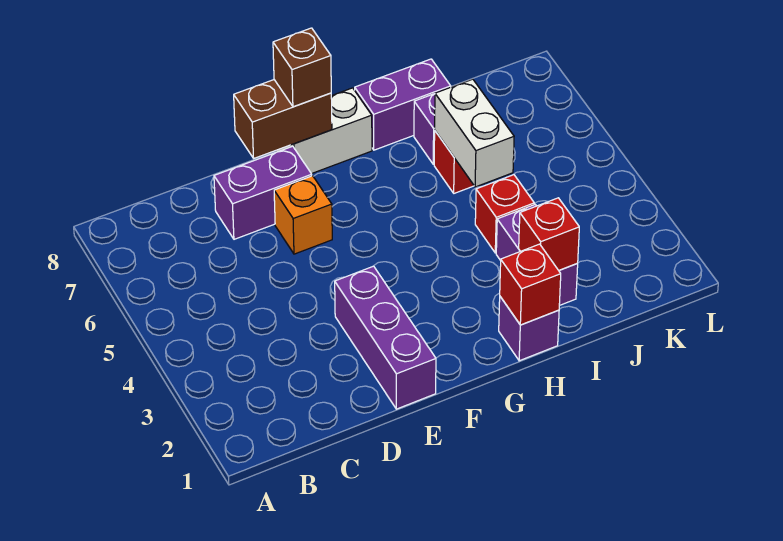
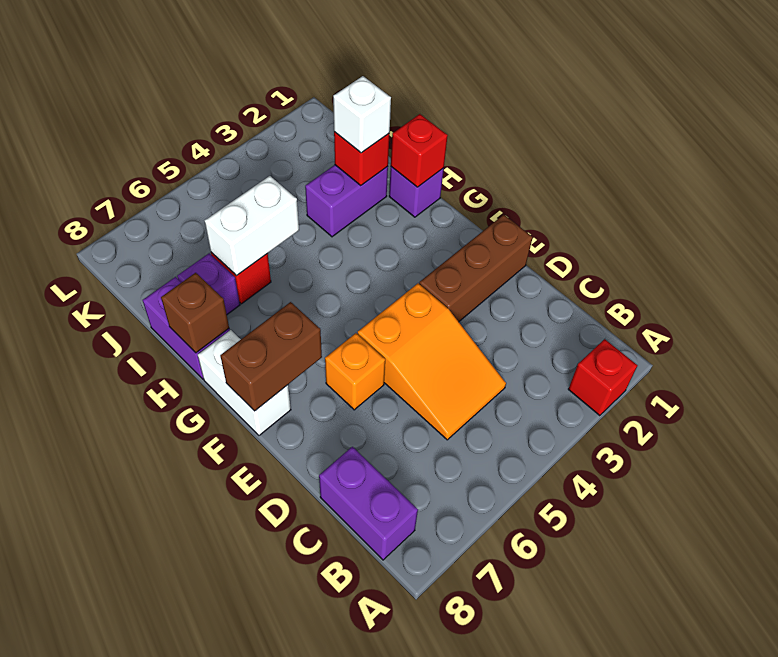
none -> orange 2x3 slope [358,283,506,440]
purple 1x2 brick [214,146,312,239] -> purple 1x2 brick moved to [319,447,418,560]
purple 1x3 brick [335,266,436,409] -> brown 1x3 brick [419,215,533,322]
brown 1x2 brick [234,80,332,158] -> brown 1x2 brick turned to [220,302,322,411]
brown 1x1 brick [273,28,331,107] -> brown 1x1 brick moved to [161,273,229,353]
none -> white 1x1 brick [333,76,391,153]
red 1x1 brick [475,175,534,253] -> red 1x1 brick moved to [568,339,638,416]

